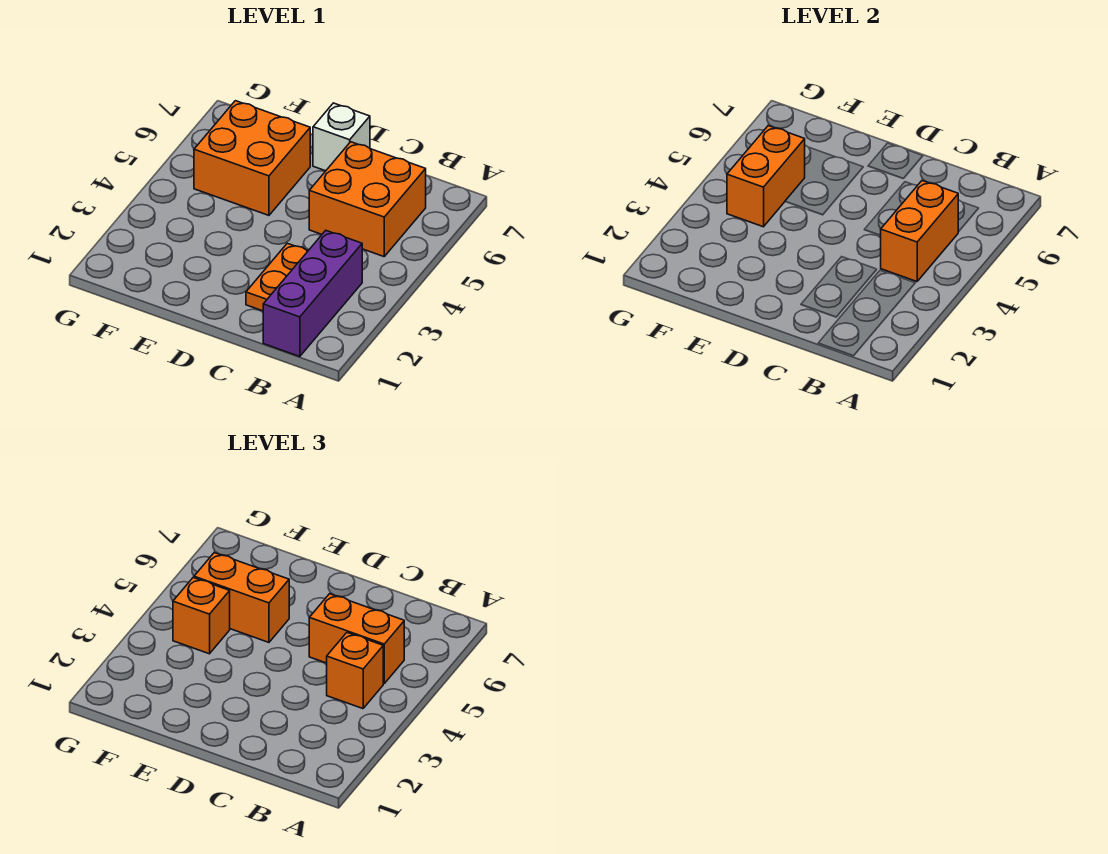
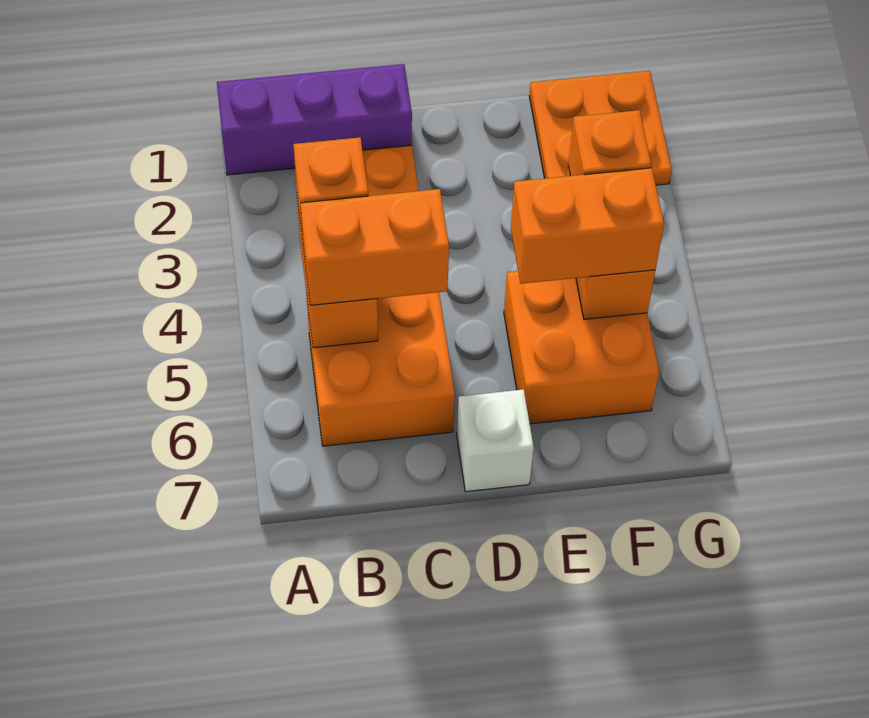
purple 1x3 brick [263,231,362,357] -> purple 1x3 brick turned to [217,64,412,175]
none -> orange 2x2 plate [529,71,672,185]

